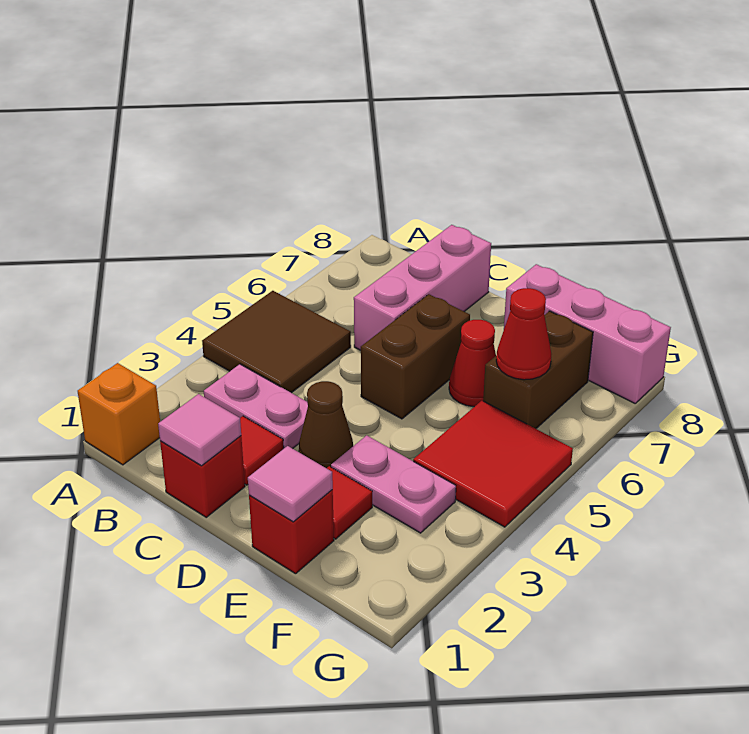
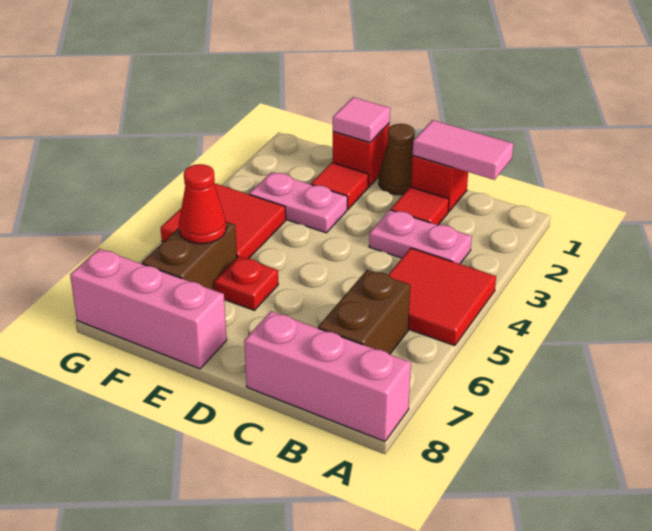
orange 1x1 brick [78,363,160,465] -> none
brown 2x2 tile [202,291,351,393] -> red 2x2 tile [388,248,496,346]
pink 1x1 tile [158,394,241,466] -> pink 1x2 tile [413,120,513,180]
pink 1x3 brick [354,225,491,350] -> pink 1x3 brick turned to [244,311,411,442]
brown 1x1 cone [299,381,353,468] -> brown 1x1 cone moved to [379,124,415,195]
brown 1x2 brick [361,294,470,419] -> brown 1x2 brick moved to [318,270,410,354]
red 1x1 cone [449,320,496,407] -> red 1x1 plate [214,256,278,310]

